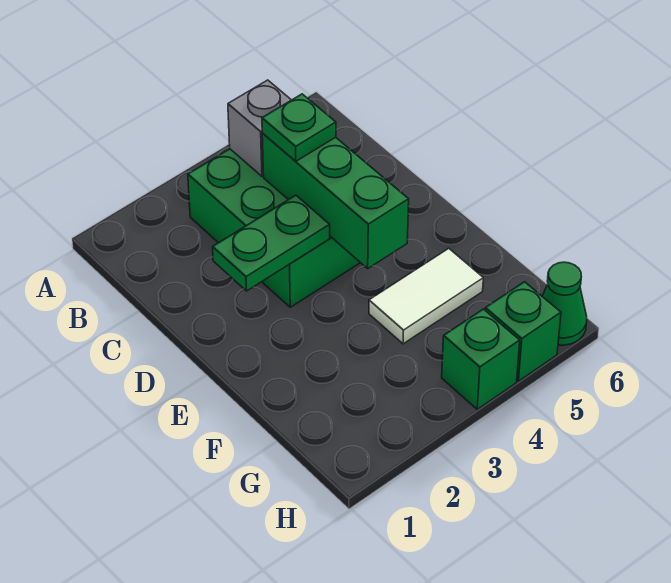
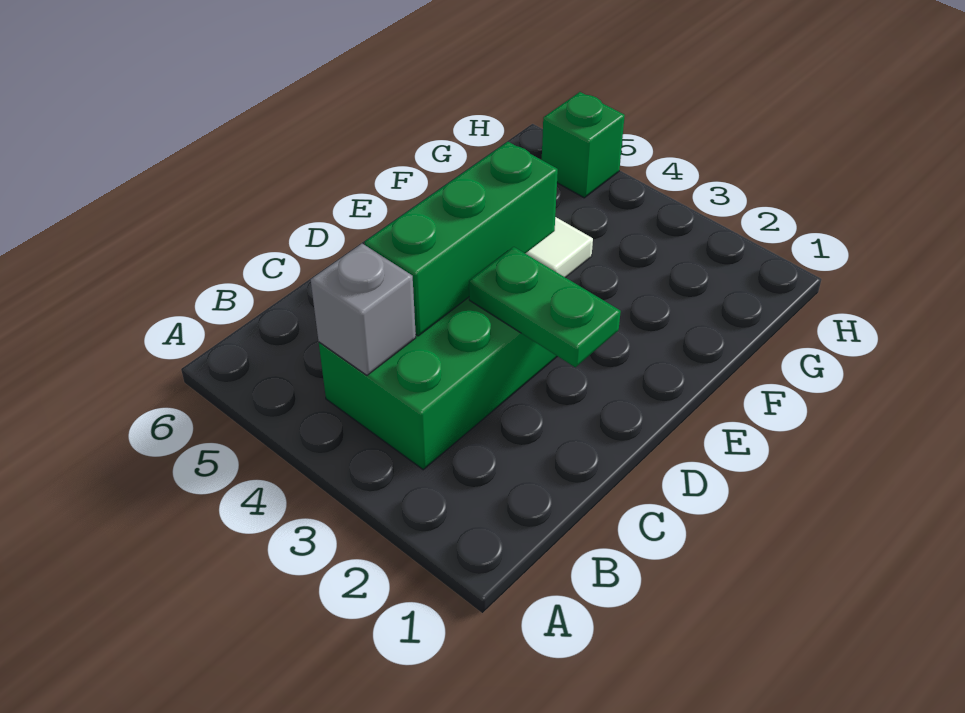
green 1x1 plate [262,94,336,161] -> none
green 1x1 brick [442,309,520,409] -> none
green 1x1 cone [542,262,587,345] -> none

